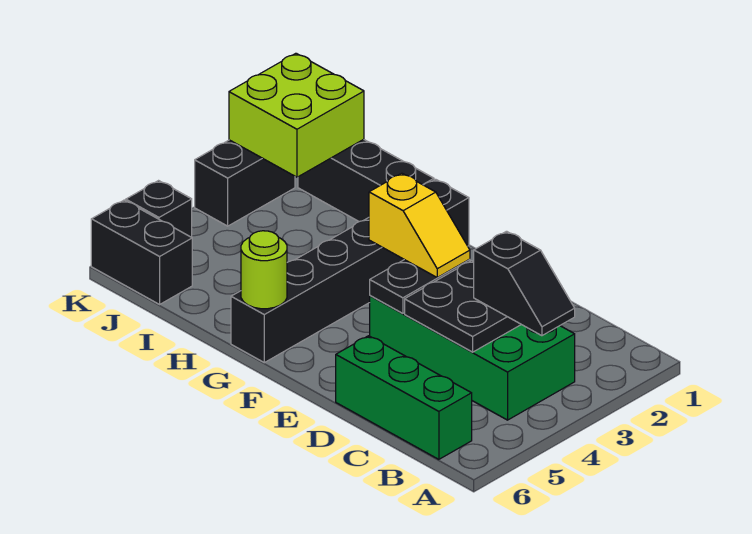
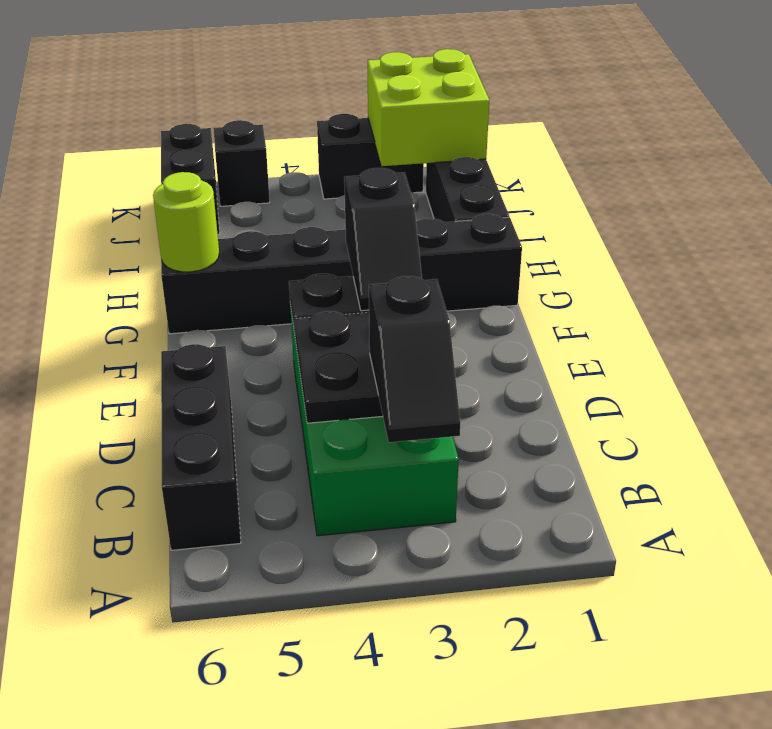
green 1x3 brick [336,336,472,459] -> black 1x3 brick [161,344,241,550]
yellow 1x2 slope [369,173,470,277] -> black 1x2 slope [344,168,422,311]

